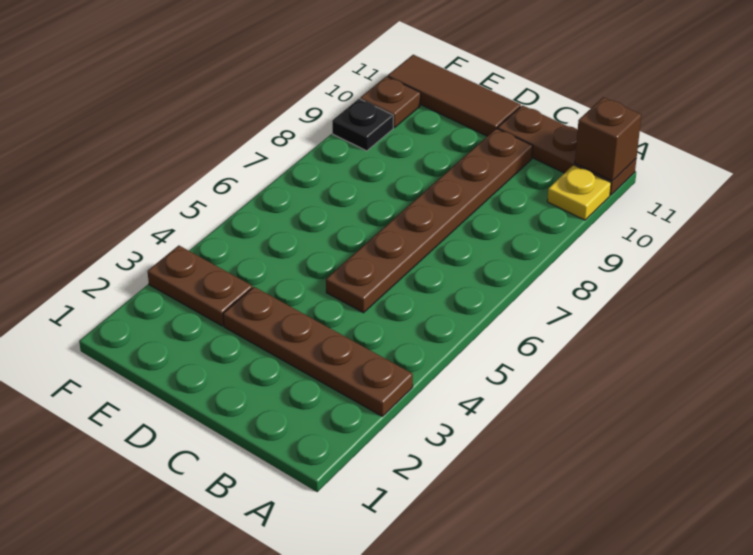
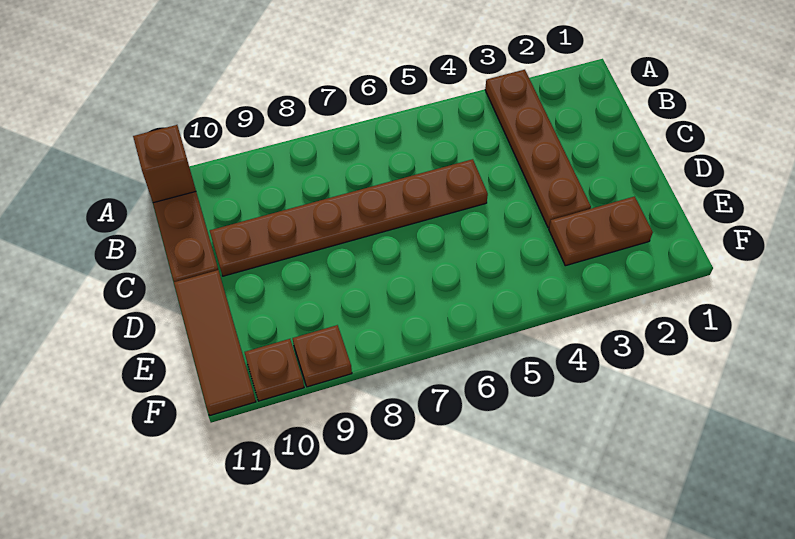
yellow 1x1 plate [547,165,611,220] -> none
brown 1x2 plate [148,246,252,326] -> brown 1x2 plate turned to [549,197,653,266]
black 1x1 plate [332,99,393,151] -> brown 1x1 plate [293,325,352,387]

